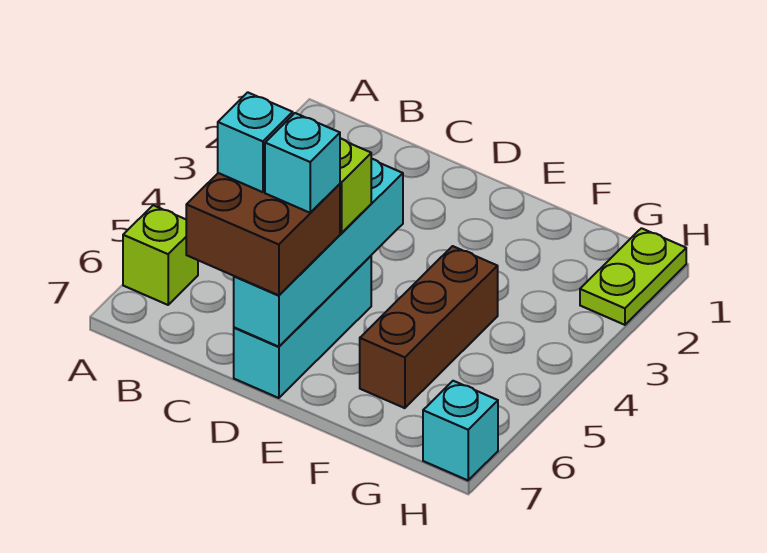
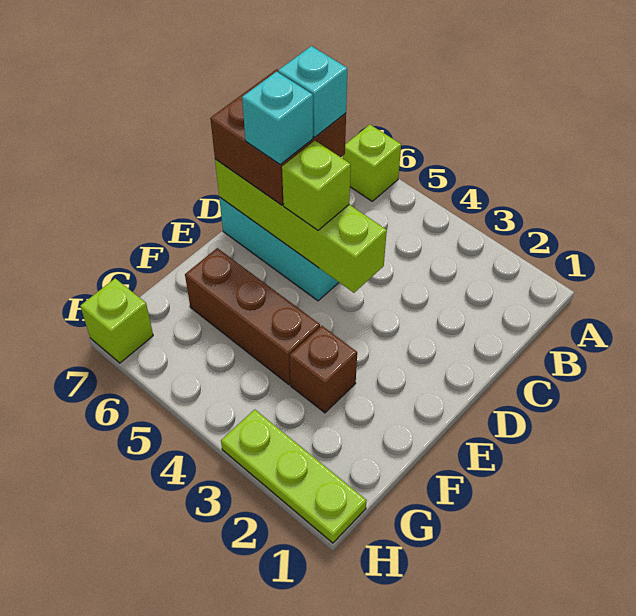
cyan 1x4 brick [234,159,403,347] -> lime 1x4 brick [215,159,387,293]
none -> brown 1x1 brick [290,326,357,413]
lime 1x2 plate [580,228,686,325] -> lime 1x3 plate [221,409,367,543]
cyan 1x1 brick [423,381,498,480] -> lime 1x1 brick [80,278,153,363]

